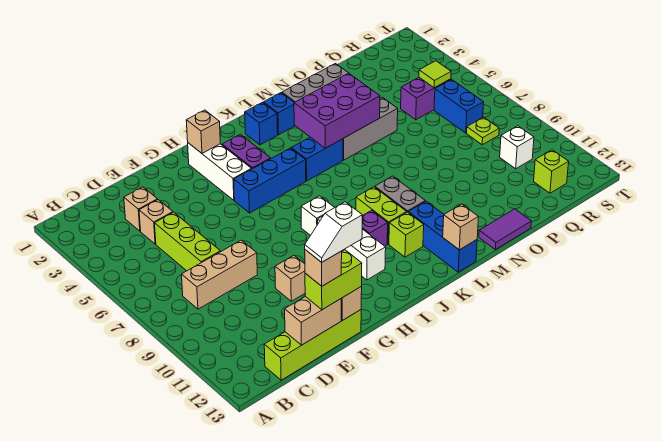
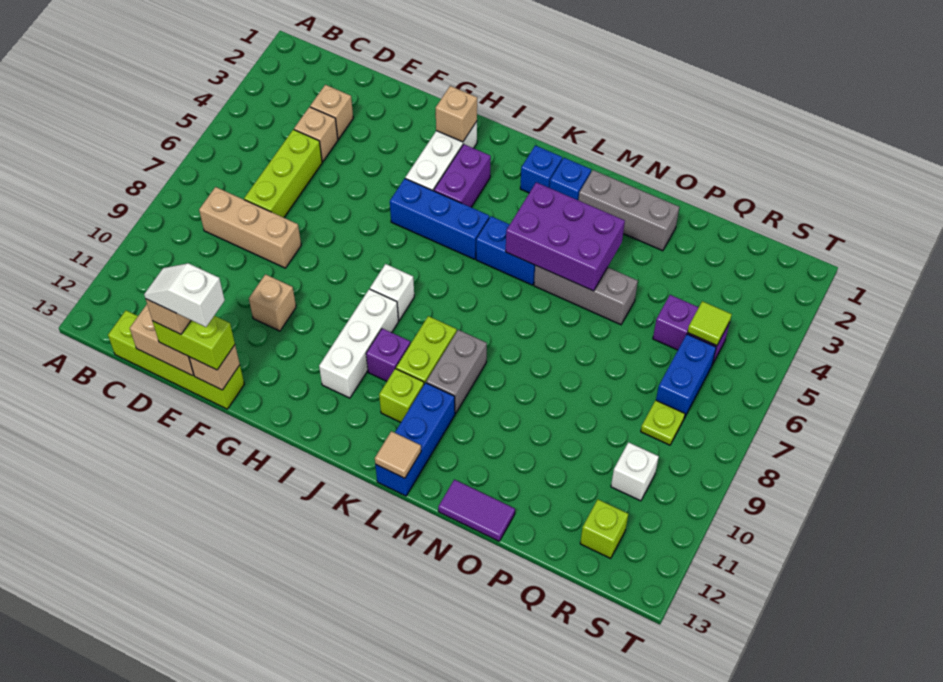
tan 1x1 brick [443,204,479,250] -> tan 1x1 tile [375,431,421,478]

